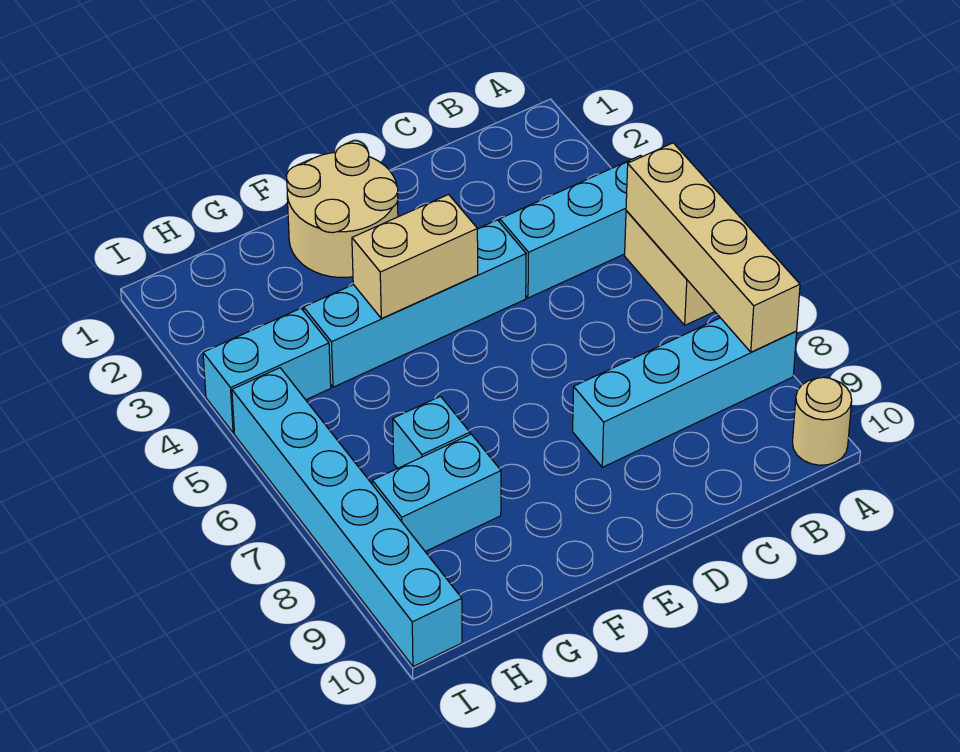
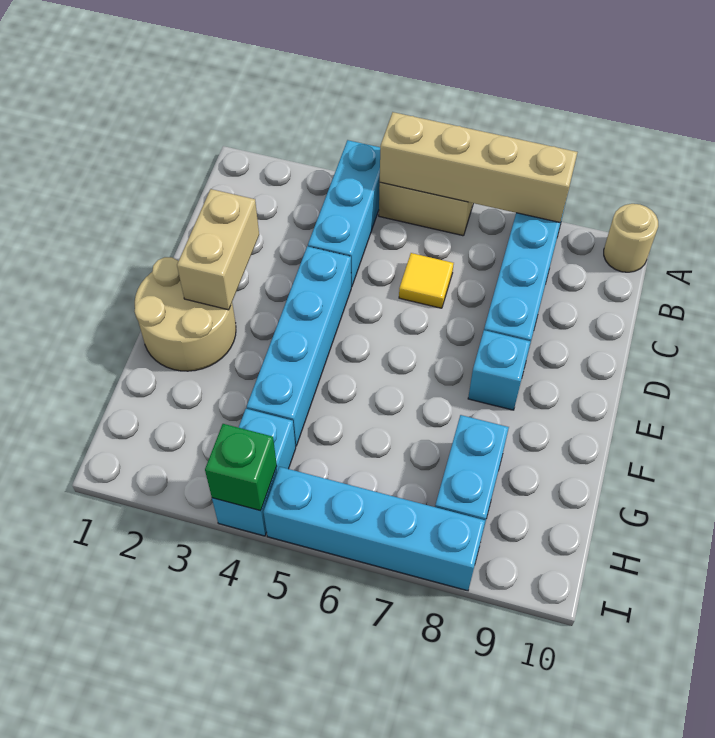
none -> yellow 1x1 tile [399,253,454,308]
tan 1x2 brick [352,195,478,319] -> tan 1x2 brick moved to [177,189,259,310]
cyan 1x1 brick [393,396,470,468] -> cyan 1x1 brick moved to [468,330,530,410]
none -> green 1x1 brick [205,424,277,511]
cyan 1x6 brick [232,368,462,667] -> cyan 1x4 brick [264,467,485,591]

